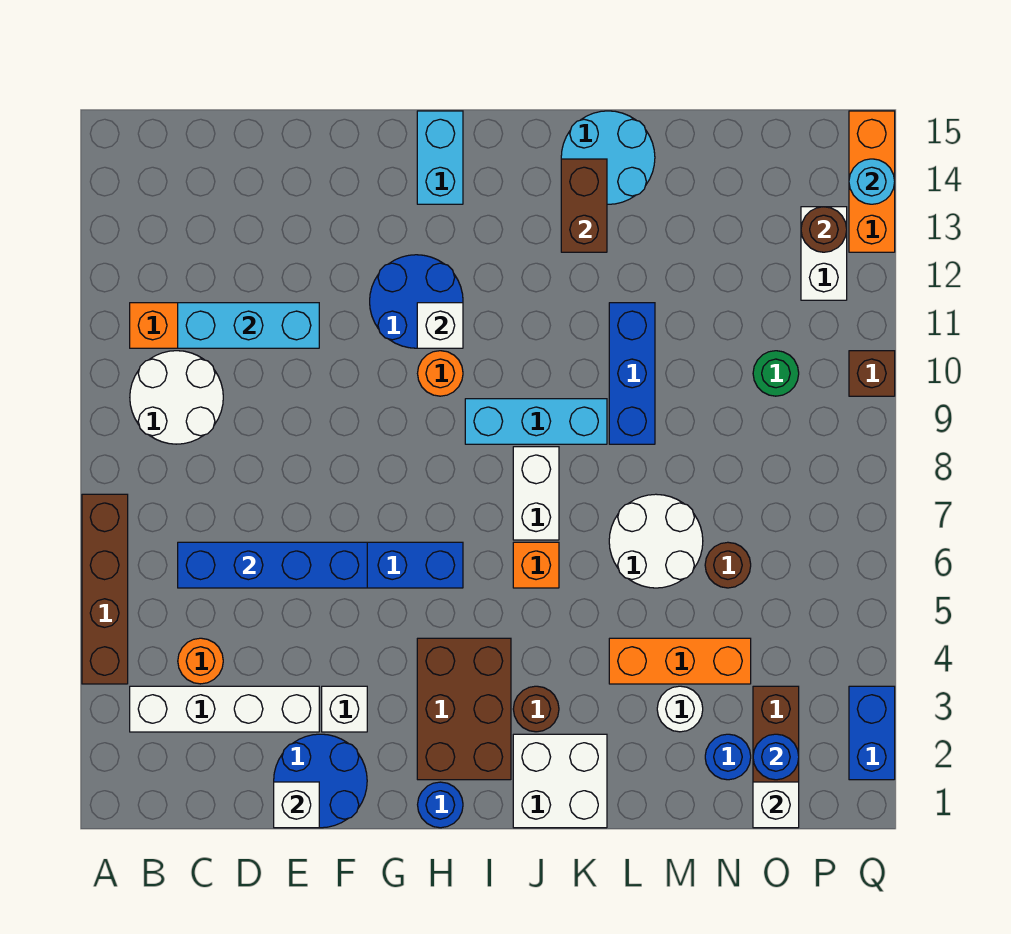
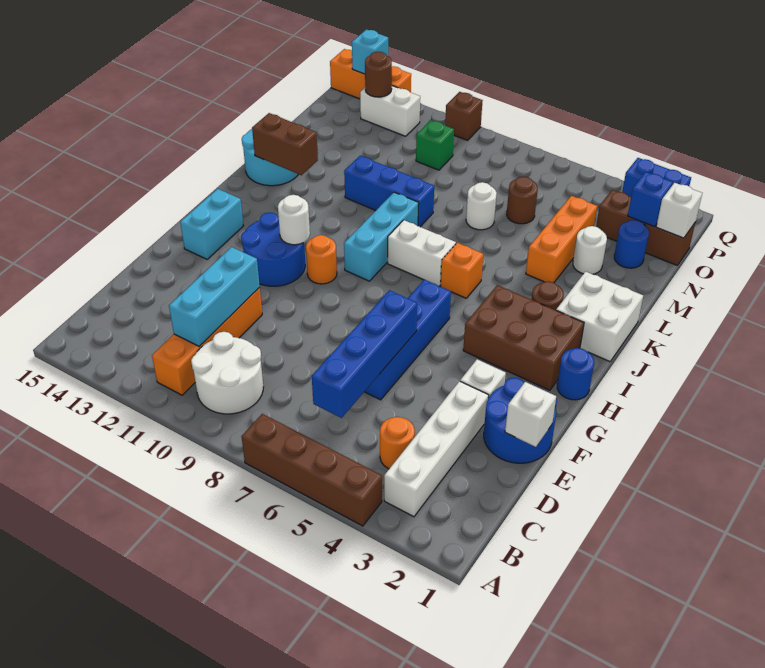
white 1x1 brick [417,303,463,348] -> white 1x1 round brick [278,195,310,245]
cyan 1x2 brick [417,111,463,204] -> cyan 1x2 brick turned to [180,189,243,259]
white 2x2 round brick [609,494,703,588] -> white 1x1 round brick [466,182,497,230]
blue 1x1 round brick [753,734,799,780] -> blue 1x1 brick [628,172,673,227]
green 1x1 round brick [753,351,799,396] -> green 1x1 brick [416,120,454,170]
cyan 1x1 round brick [849,159,895,204] -> cyan 1x1 brick [352,29,388,74]

